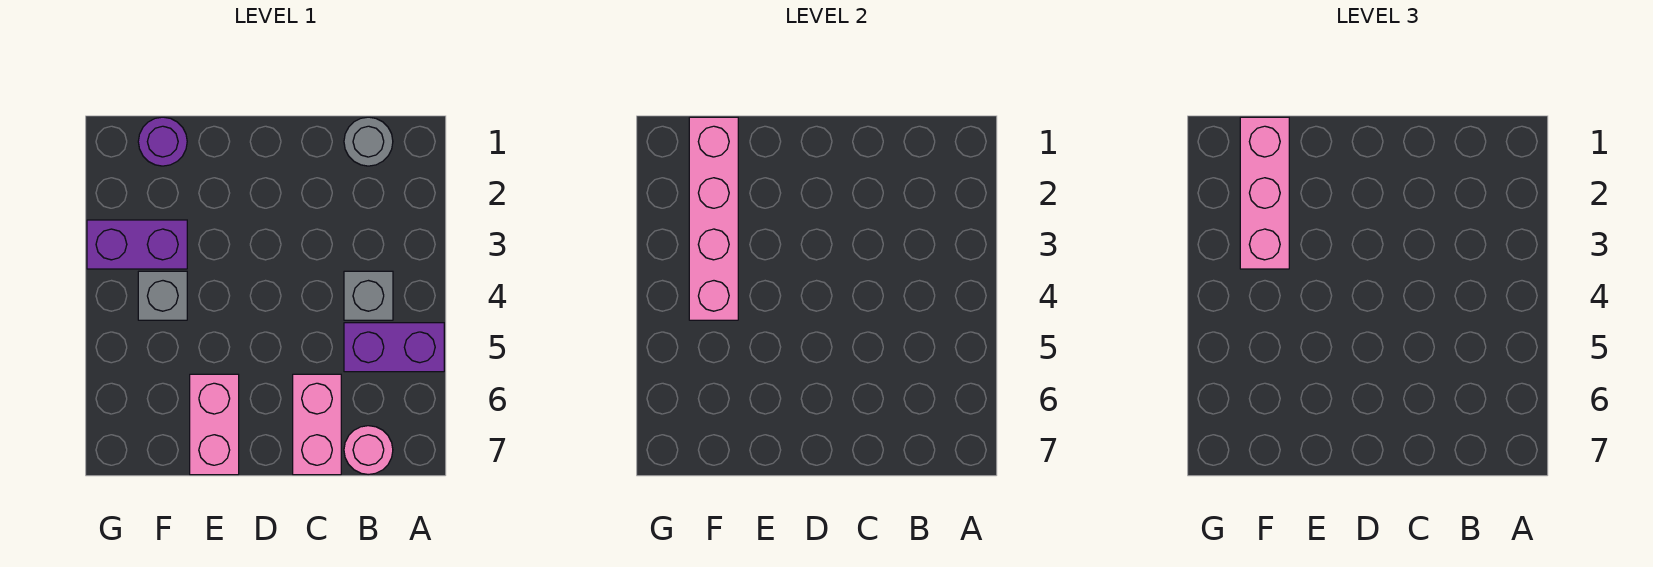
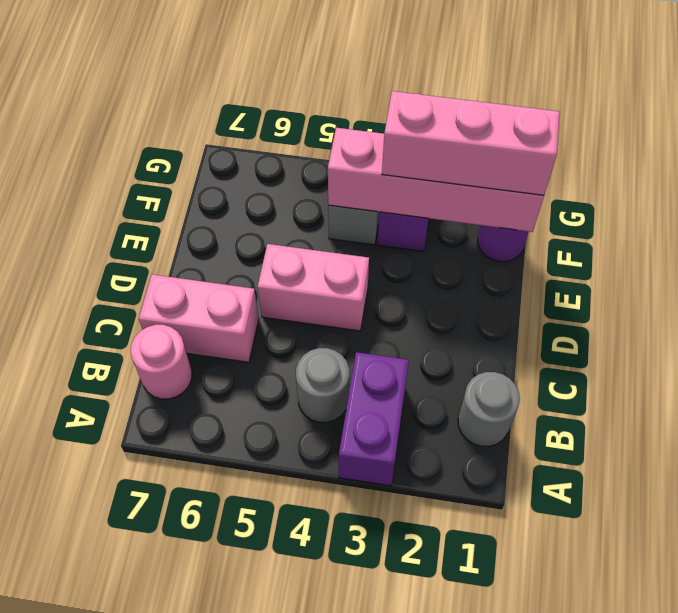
purple 1x2 brick [344,323,444,372] -> purple 1x2 brick moved to [339,352,409,486]
grey 1x1 brick [344,271,393,320] -> grey 1x1 round brick [296,348,349,422]
pink 1x2 brick [190,374,239,475] -> pink 1x2 brick moved to [258,244,369,331]

